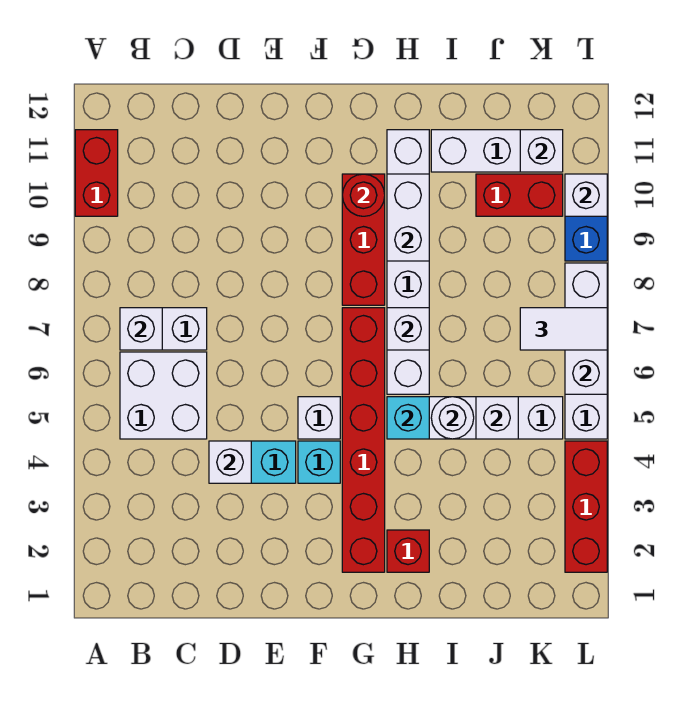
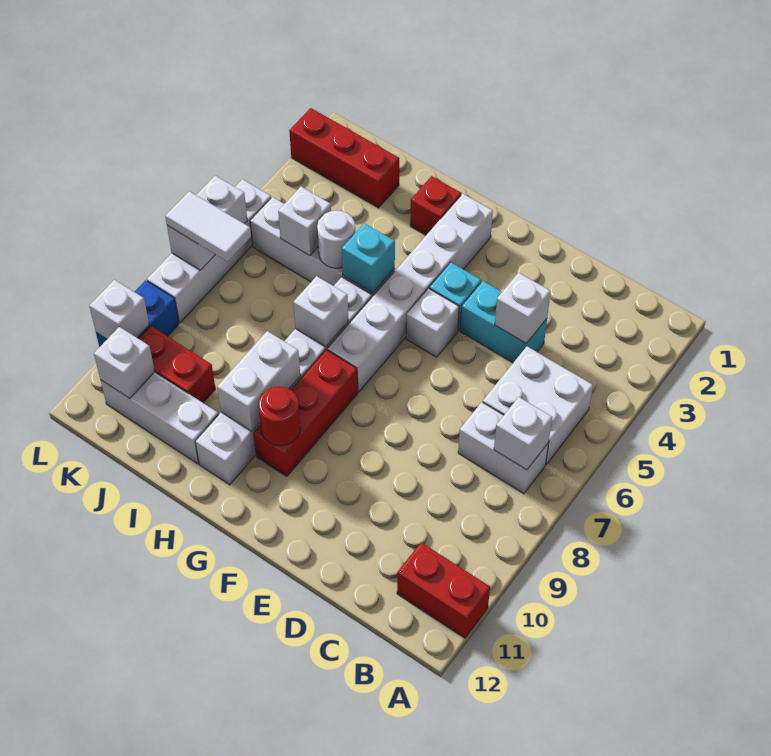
red 1x2 brick [75,130,118,216] -> red 1x2 brick turned to [397,543,490,638]
red 1x6 brick [342,308,385,572] -> white 1x6 brick [327,194,493,392]
red 1x3 brick [565,441,607,572] -> red 1x3 brick turned to [289,108,399,208]

